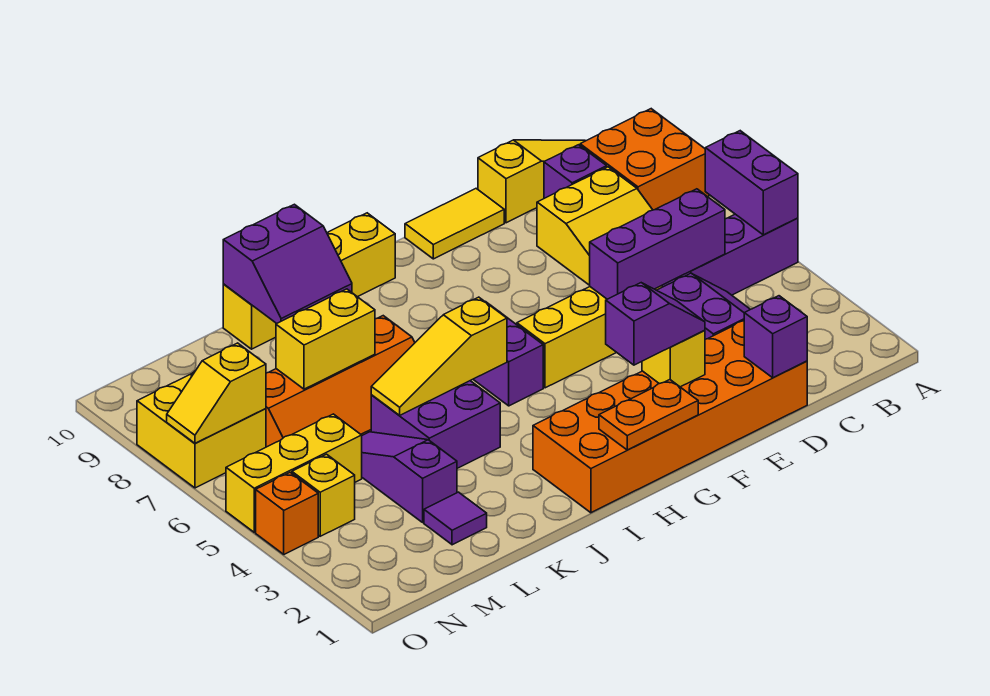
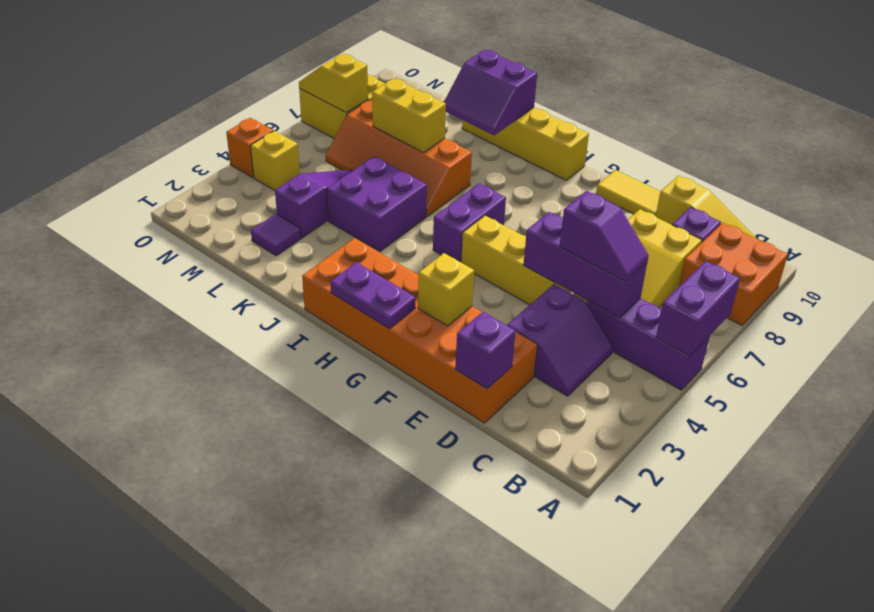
purple 1x2 slope [606,283,705,365] -> purple 1x2 slope moved to [559,191,649,282]
orange 1x2 plate [599,380,698,450] -> purple 1x2 plate [330,262,415,329]
yellow 1x3 slope [371,297,507,416] -> none
yellow 1x3 brick [226,414,362,532] -> none

